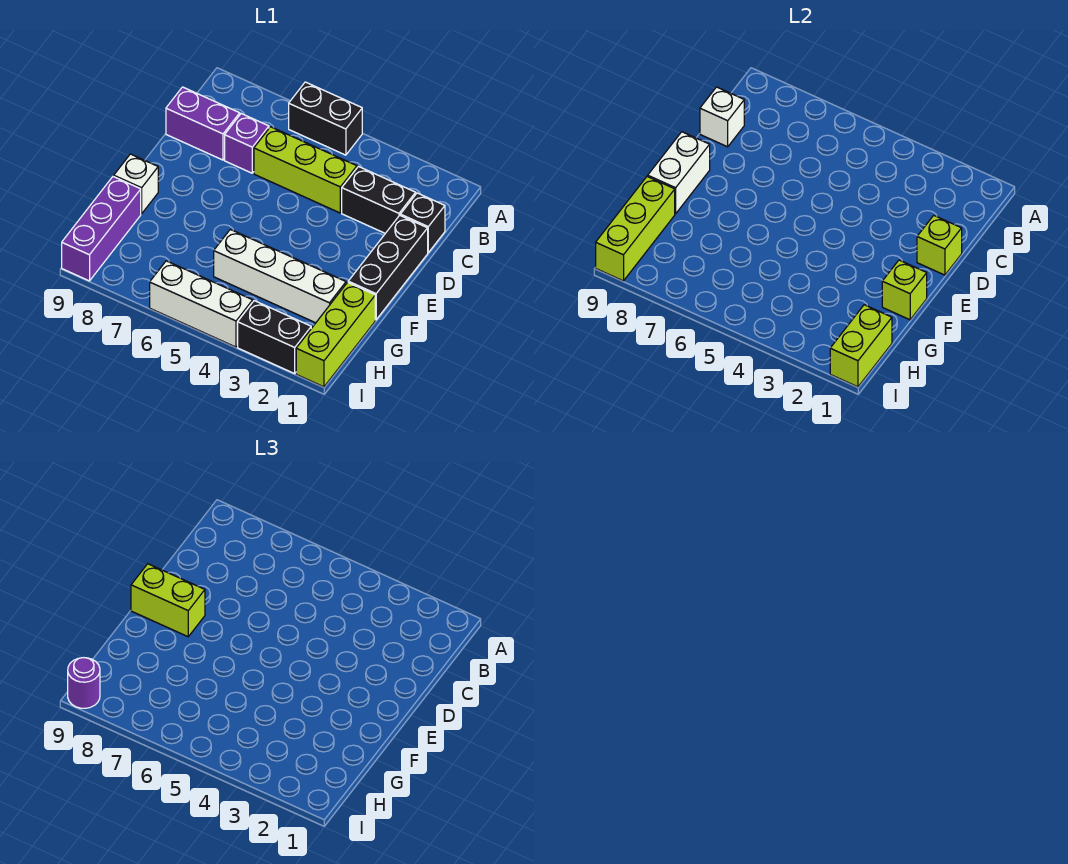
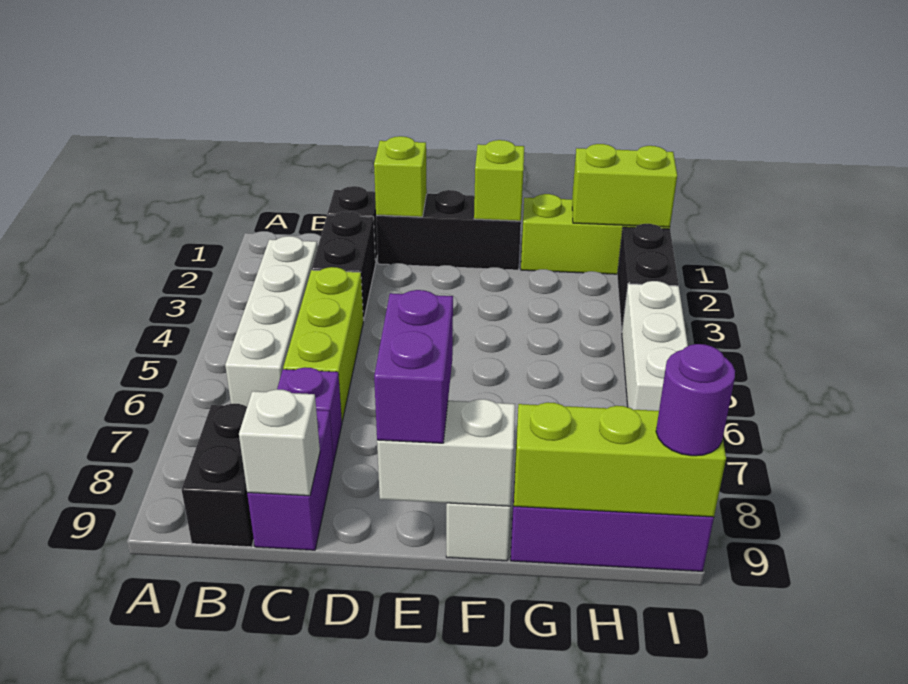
black 1x2 brick [289,82,362,155] -> black 1x2 brick moved to [182,404,254,547]
lime 1x2 brick [131,564,205,637] -> purple 1x2 brick [374,290,453,443]
white 1x4 brick [214,229,346,323] -> white 1x4 brick moved to [225,236,317,407]

